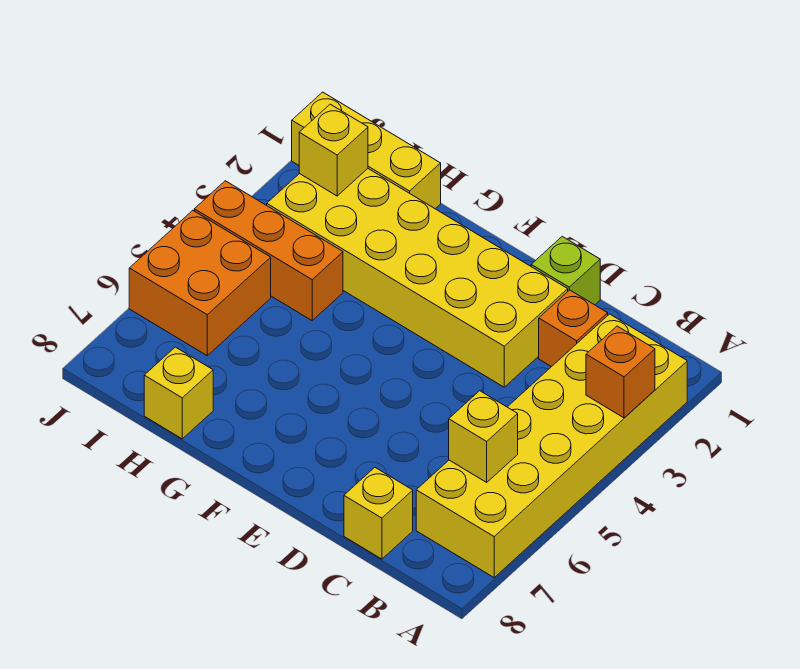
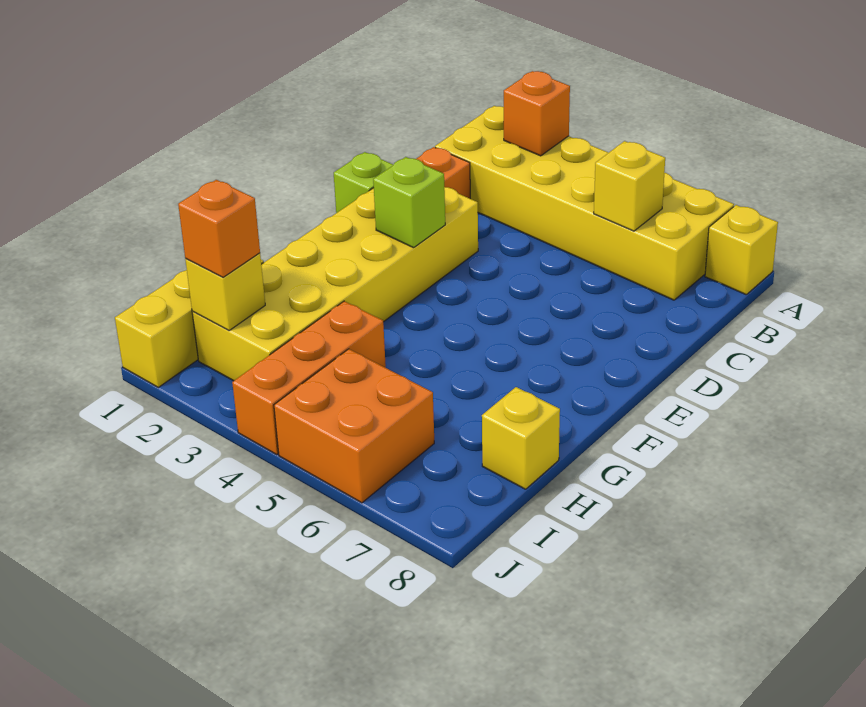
yellow 1x1 brick [344,467,413,559] -> yellow 1x1 brick moved to [705,205,778,294]
none -> lime 1x1 brick [373,157,445,248]
none -> orange 1x1 brick [178,180,260,277]

